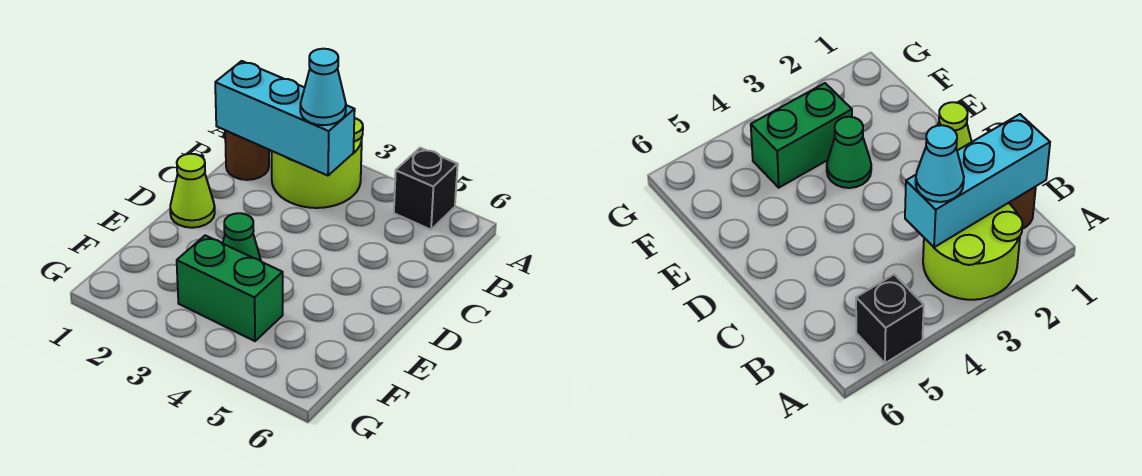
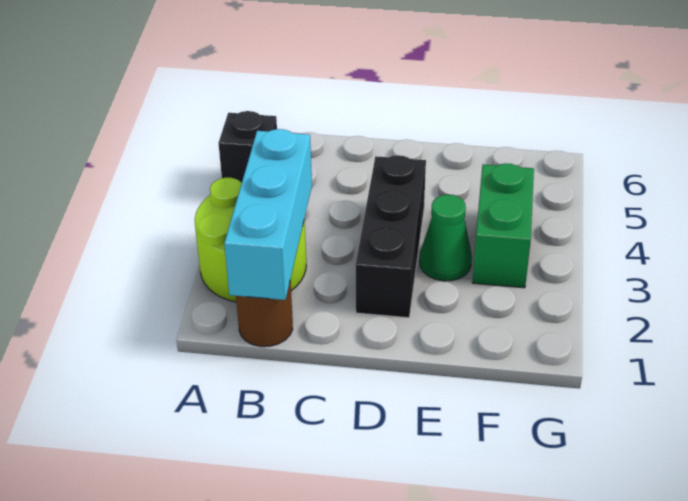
cyan 1x1 cone [300,49,346,125] -> none
lime 1x1 cone [170,154,215,228] -> none
none -> black 1x3 brick [356,155,426,318]

